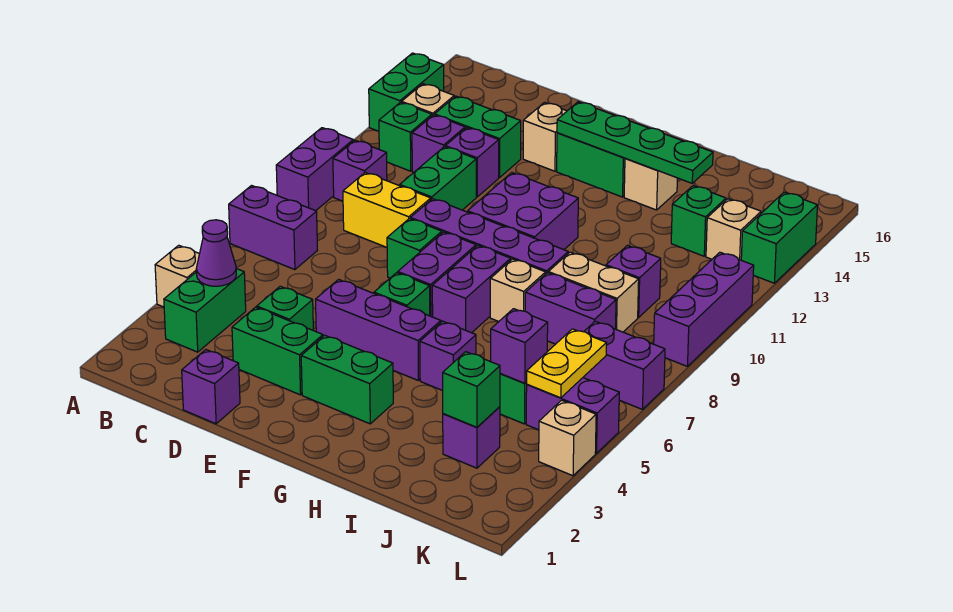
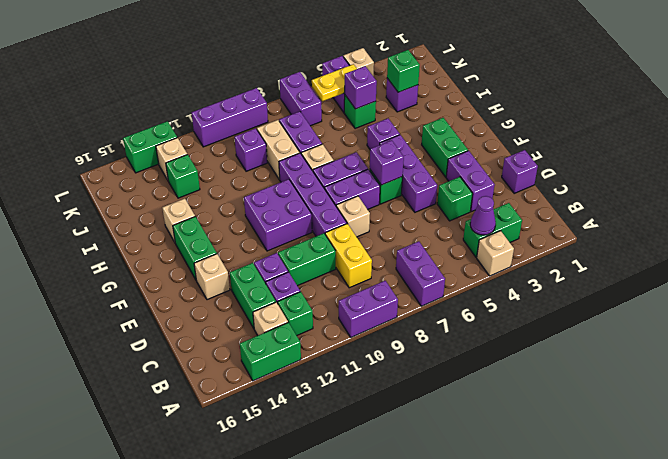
purple 1x1 brick [333,140,387,201] -> purple 1x1 brick moved to [370,140,404,185]
green 1x2 brick [232,307,323,395] -> purple 1x2 brick [446,151,495,212]
green 1x1 brick [387,219,442,278] -> tan 1x1 brick [336,196,370,237]
green 1x4 plate [557,102,713,183] -> none

